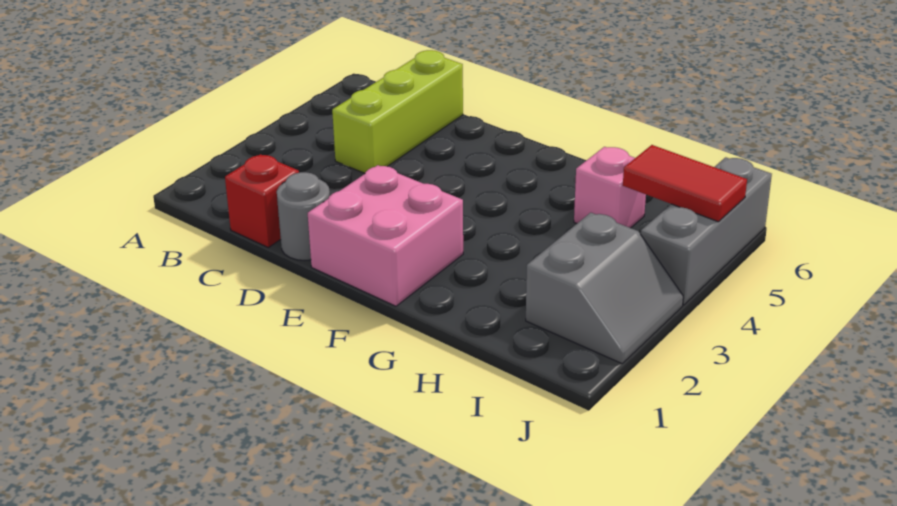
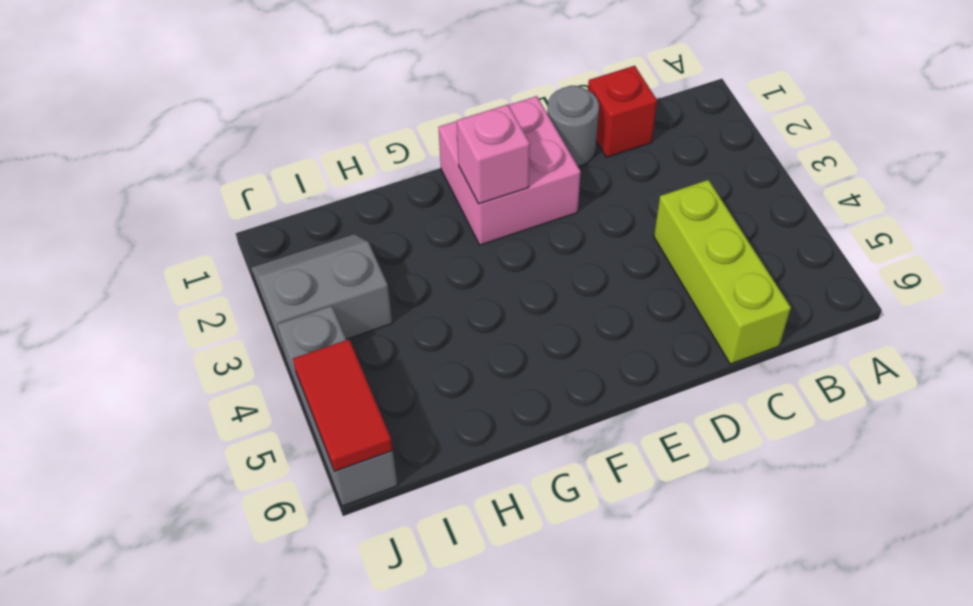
pink 1x1 brick [574,147,646,228] -> pink 1x1 brick moved to [457,104,530,204]
grey 2x2 slope [526,213,683,363] -> grey 2x2 slope turned to [251,234,392,359]
red 1x2 tile [623,145,747,222] -> red 1x2 tile turned to [293,339,393,471]

